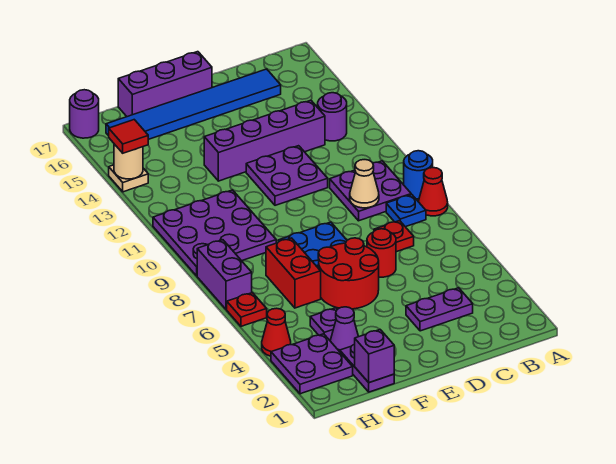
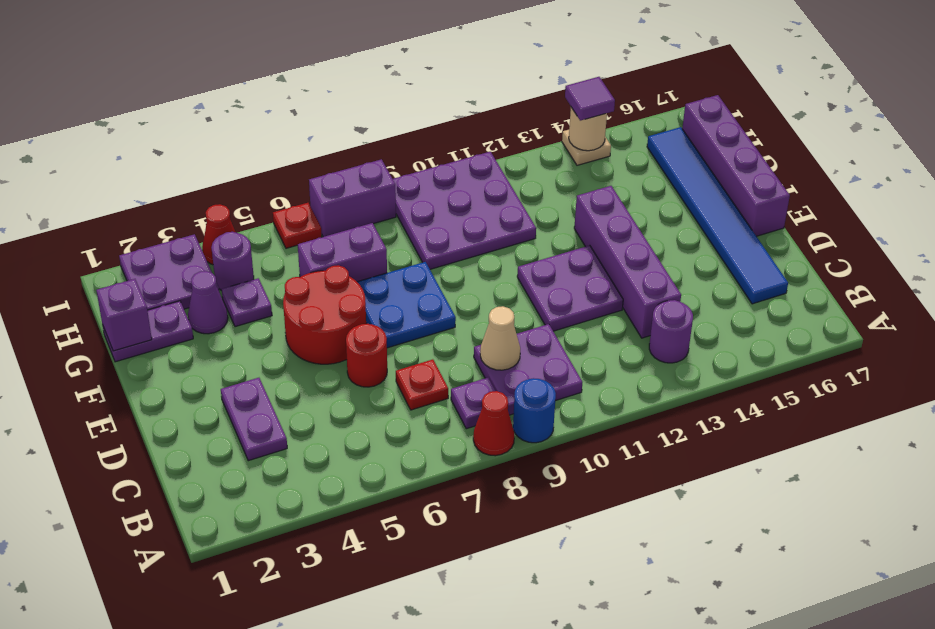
blue 1x1 plate [386,194,426,227] -> purple 1x1 plate [451,378,496,429]
purple 1x3 brick [118,52,212,117] -> purple 1x4 brick [682,95,790,236]
red 1x2 brick [266,238,321,308] -> purple 1x2 brick [298,223,387,282]
red 1x1 tile [109,120,148,153] -> purple 1x1 tile [565,77,615,121]
purple 1x1 round brick [70,90,99,138] -> purple 1x1 round brick moved to [211,232,254,291]

